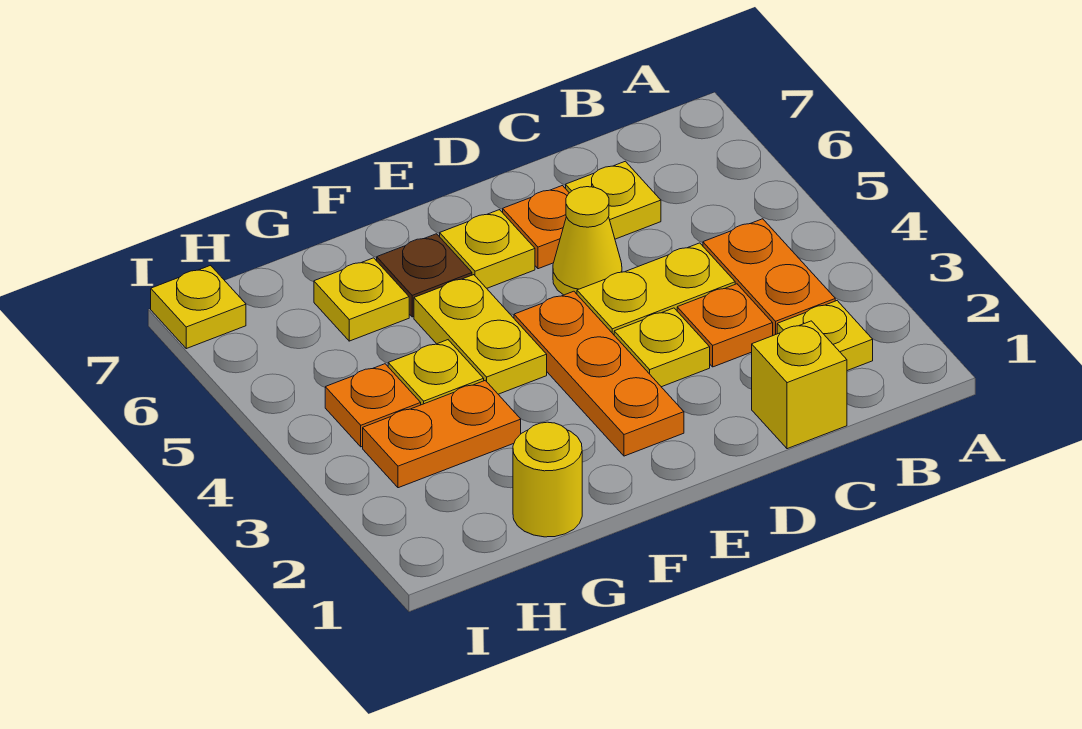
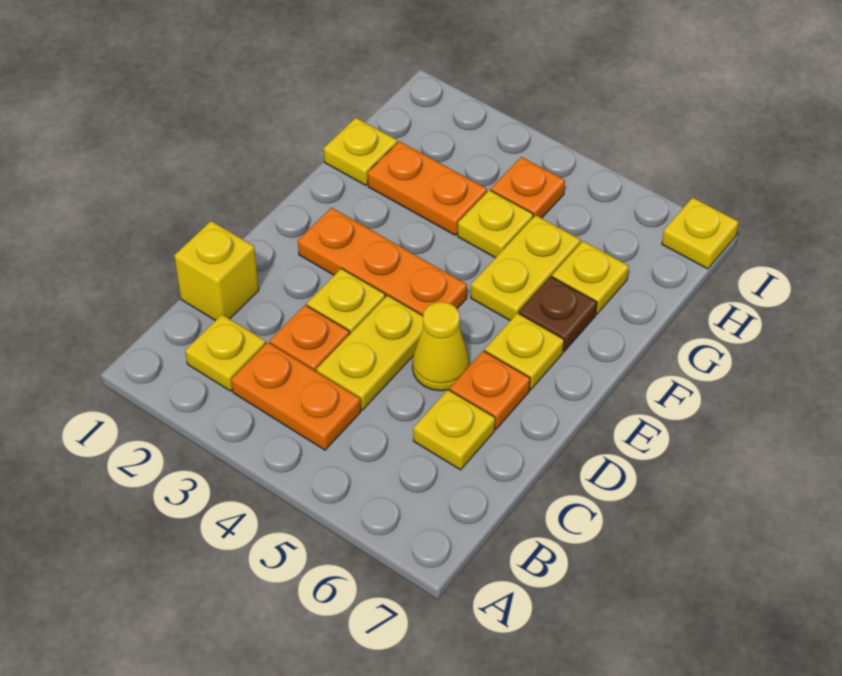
yellow 1x2 plate [414,275,547,394] -> yellow 1x2 plate turned to [471,215,581,321]
yellow 1x1 round brick [513,422,582,537] -> yellow 1x1 plate [324,118,397,185]
orange 1x2 plate [363,380,521,488] -> orange 1x2 plate turned to [368,141,487,235]

